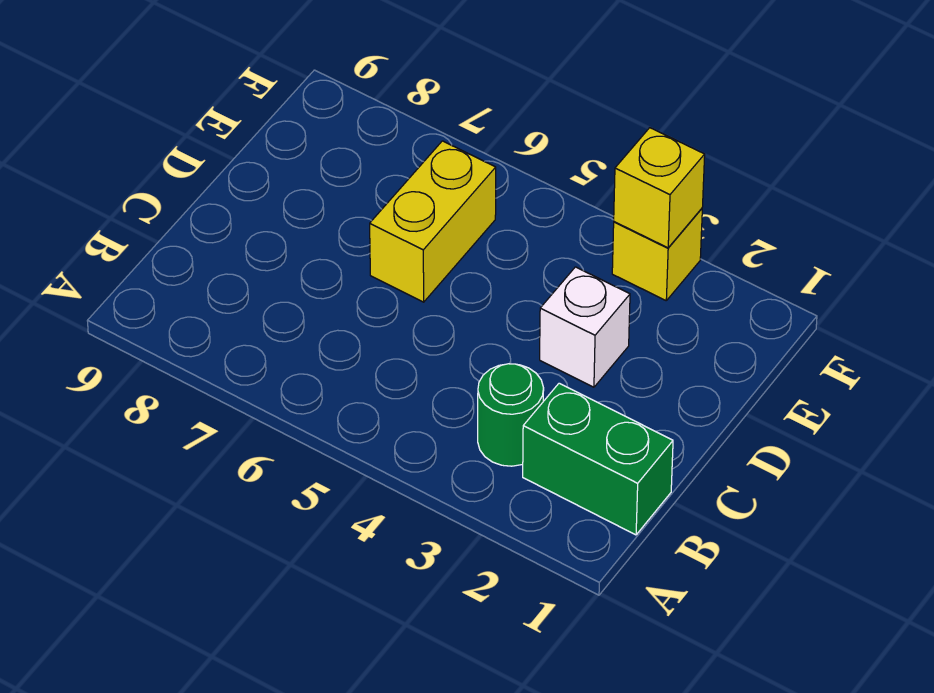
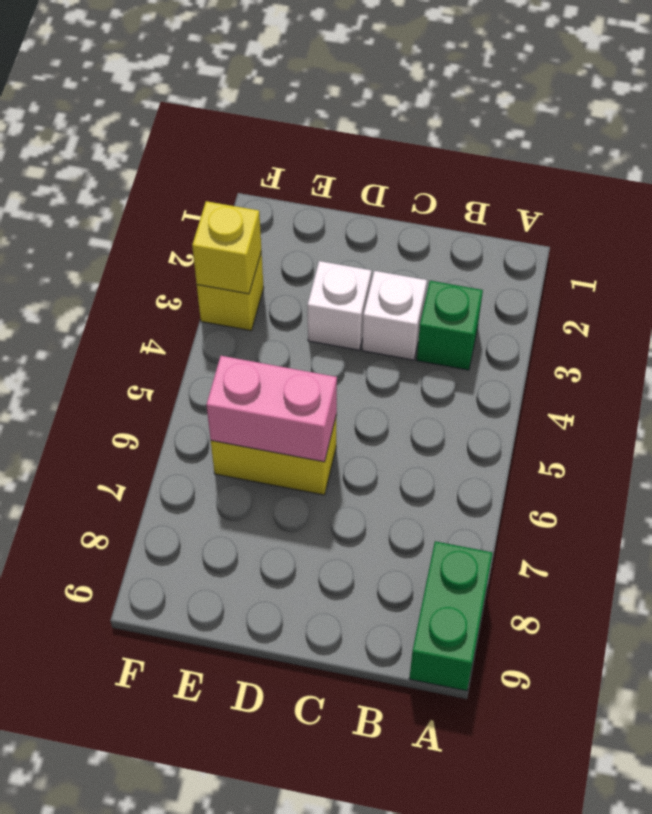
green 1x2 brick [523,383,673,535] -> green 1x2 brick moved to [409,541,493,691]
green 1x1 round brick [478,364,544,466] -> green 1x1 brick [417,281,483,370]
none -> white 1x1 brick [362,271,427,360]
none -> pink 1x2 brick [207,356,337,462]

